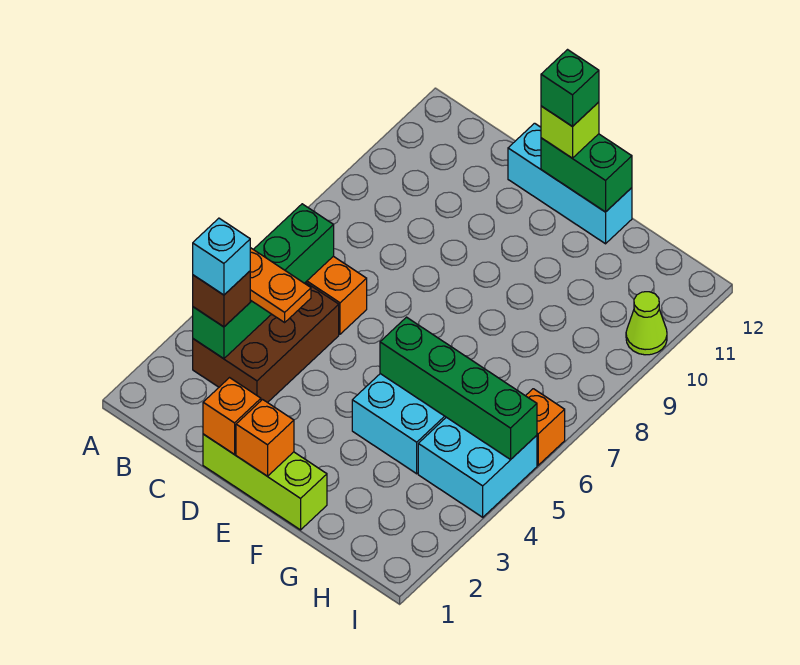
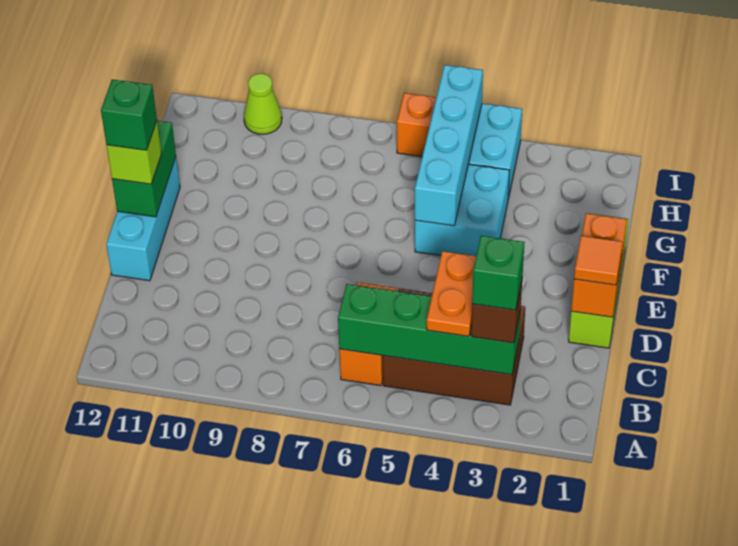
cyan 1x1 brick [193,218,250,295] -> green 1x1 brick [472,236,524,310]
none -> orange 1x1 tile [574,236,623,285]
green 1x4 brick [380,317,537,459] -> cyan 1x4 brick [415,65,483,226]

